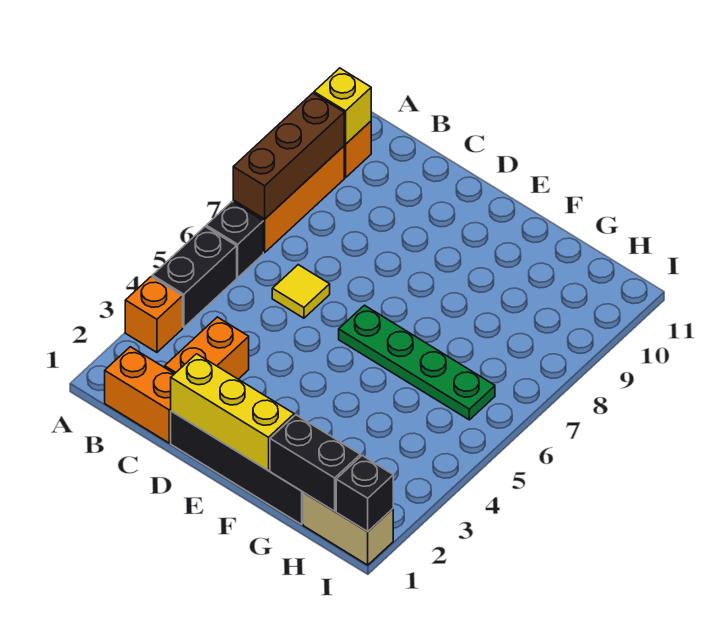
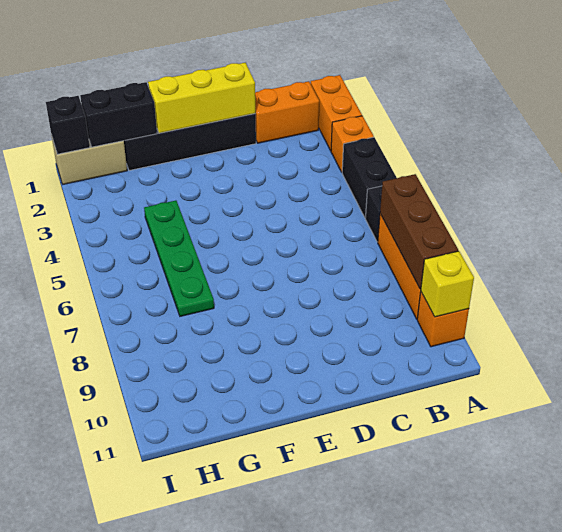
orange 1x2 brick [165,317,249,379] -> orange 1x2 brick moved to [311,75,362,151]
yellow 1x1 tile [272,265,330,318] -> none
green 1x4 plate [339,305,495,420] -> green 1x4 plate turned to [144,201,214,316]

